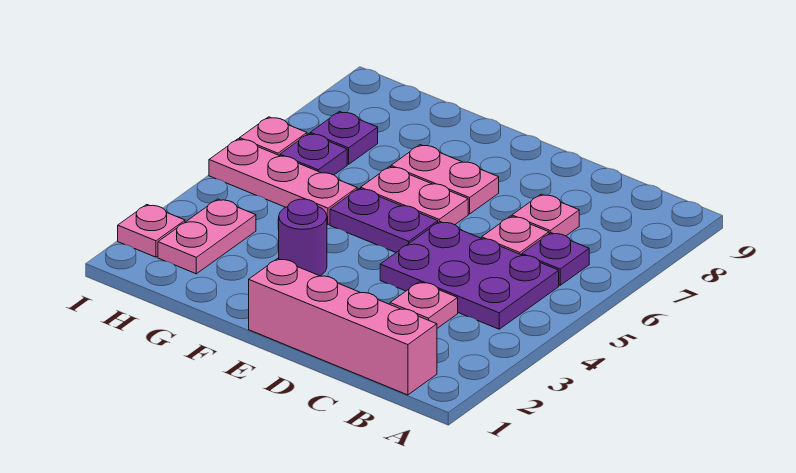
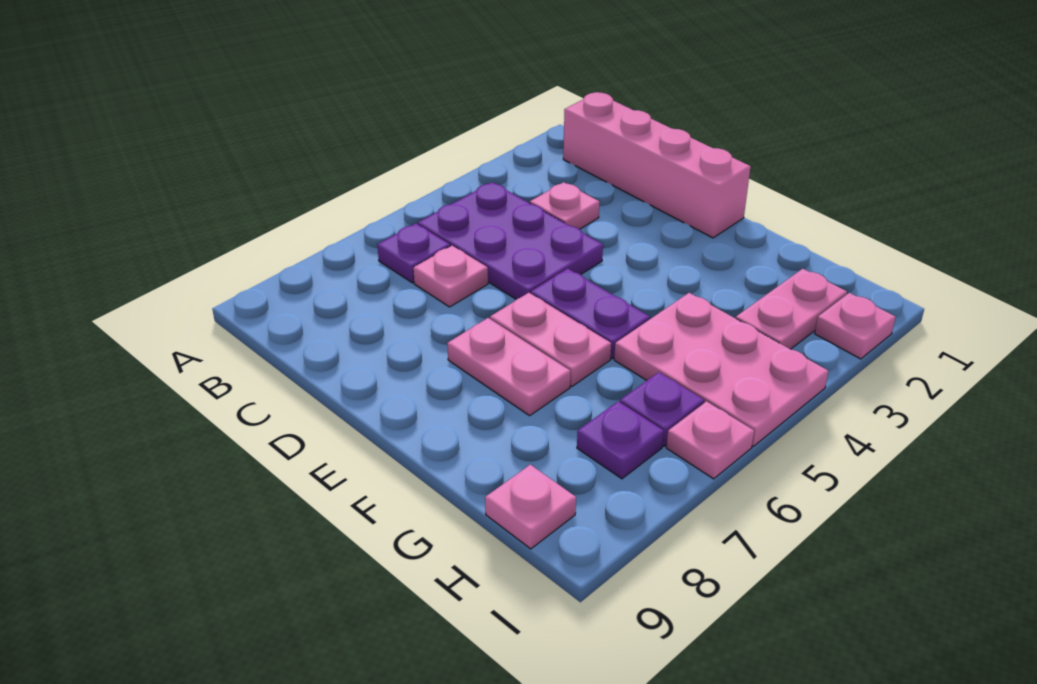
pink 1x1 plate [512,194,579,236] -> pink 1x1 plate moved to [485,465,576,549]
purple 1x1 round brick [279,199,327,276] -> none
pink 1x3 plate [209,139,357,225] -> pink 2x3 plate [614,293,828,446]

